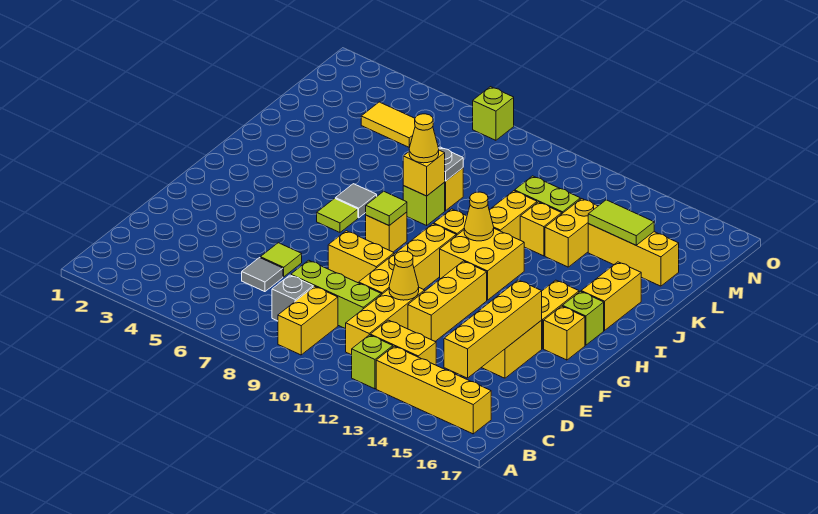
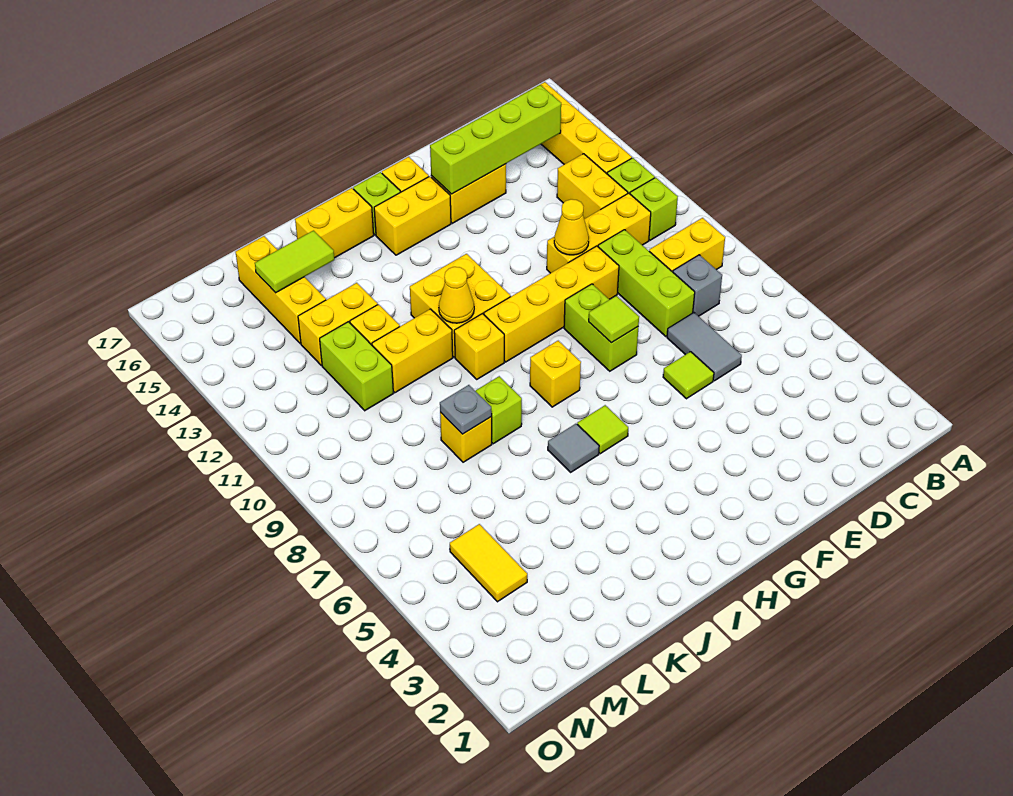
yellow 1x4 brick [444,280,542,378] -> lime 1x4 brick [430,85,561,194]
grey 1x1 tile [242,258,283,292] -> grey 1x2 tile [667,313,742,381]
yellow 1x3 brick [408,261,487,341] -> none
yellow 1x2 brick [328,231,394,283] -> lime 1x2 brick [564,284,638,371]
lime 1x1 tile [366,191,407,225] -> lime 1x1 tile moved to [589,296,639,343]
yellow 1x1 brick [403,150,445,196] -> none
yellow 1x1 cone [409,114,439,163] -> none
lime 1x2 tile [588,200,654,245] -> lime 1x2 tile turned to [255,231,334,293]
lime 1x1 brick [473,87,514,140] -> lime 1x1 brick moved to [630,178,678,240]

